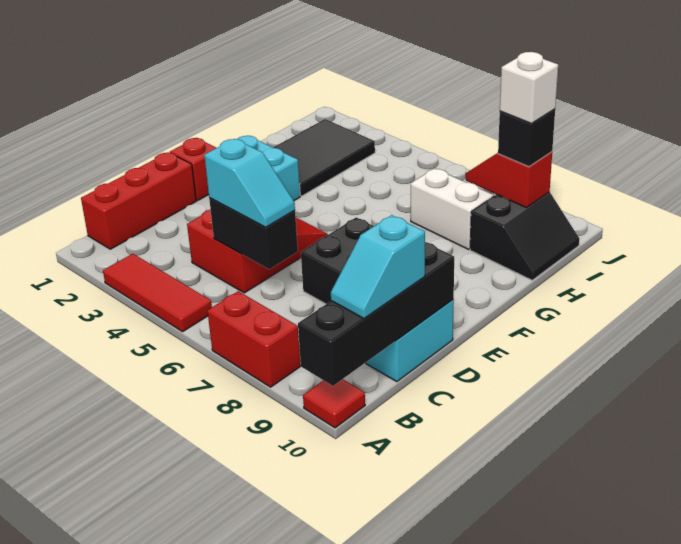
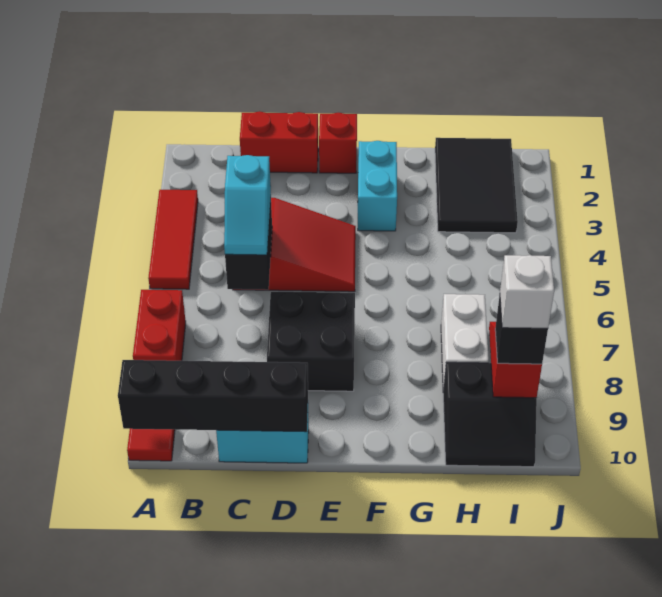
red 1x3 brick [81,152,196,249] -> red 1x2 brick [240,111,318,173]
cyan 1x2 slope [331,215,425,319] -> none
black 2x3 tile [274,119,375,196] -> black 2x3 tile turned to [435,138,518,233]

